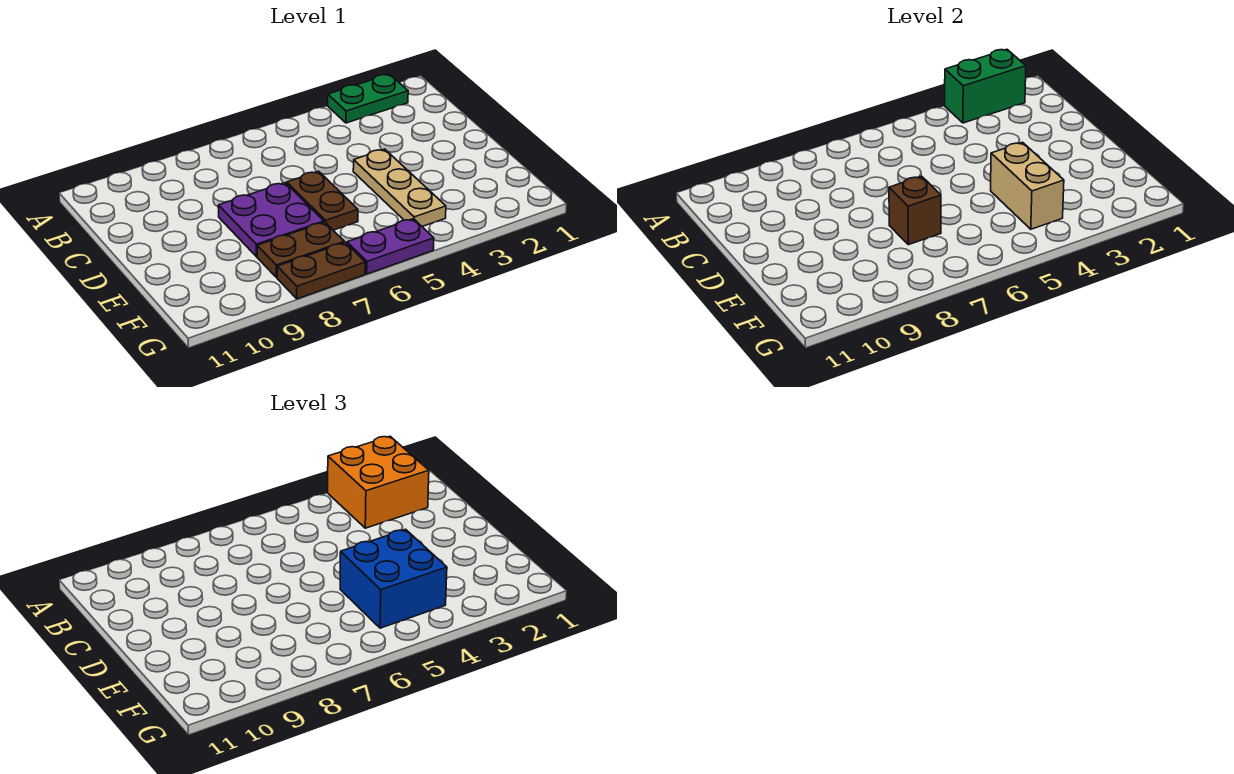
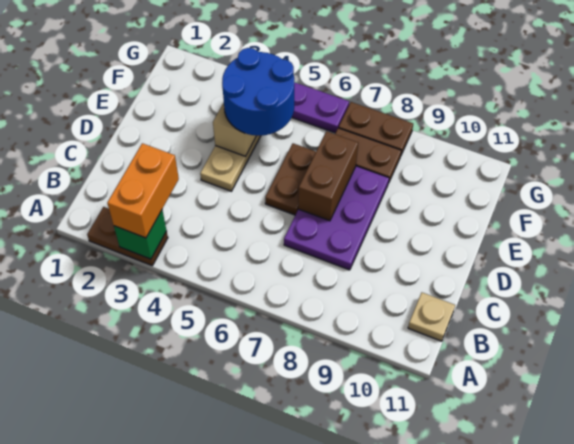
green 1x2 plate [328,74,408,123] -> brown 1x2 plate [87,207,168,266]
green 1x2 brick [945,49,1026,123] -> green 1x1 brick [114,210,167,259]
orange 2x2 brick [328,436,429,528] -> orange 1x2 brick [107,143,179,238]
none -> tan 1x1 plate [408,293,455,341]
purple 2x2 plate [218,183,324,257] -> purple 2x3 plate [284,166,389,270]
blue 2x2 brick [340,529,447,628] -> blue 2x2 round brick [222,48,294,136]
brown 1x1 brick [889,176,941,245] -> brown 1x2 brick [298,131,358,221]

